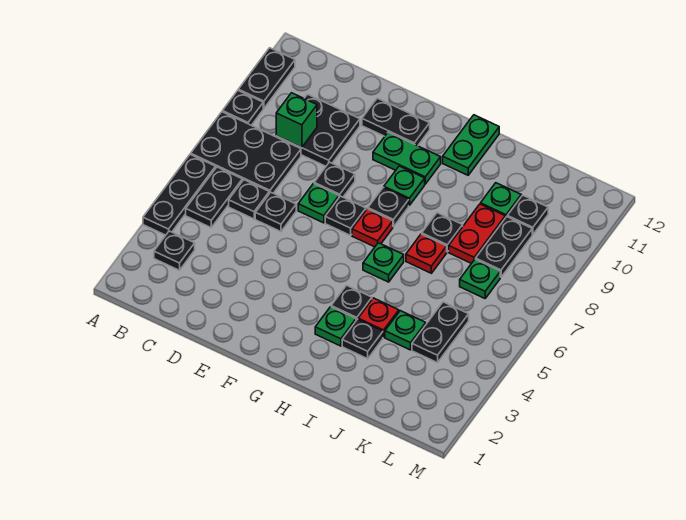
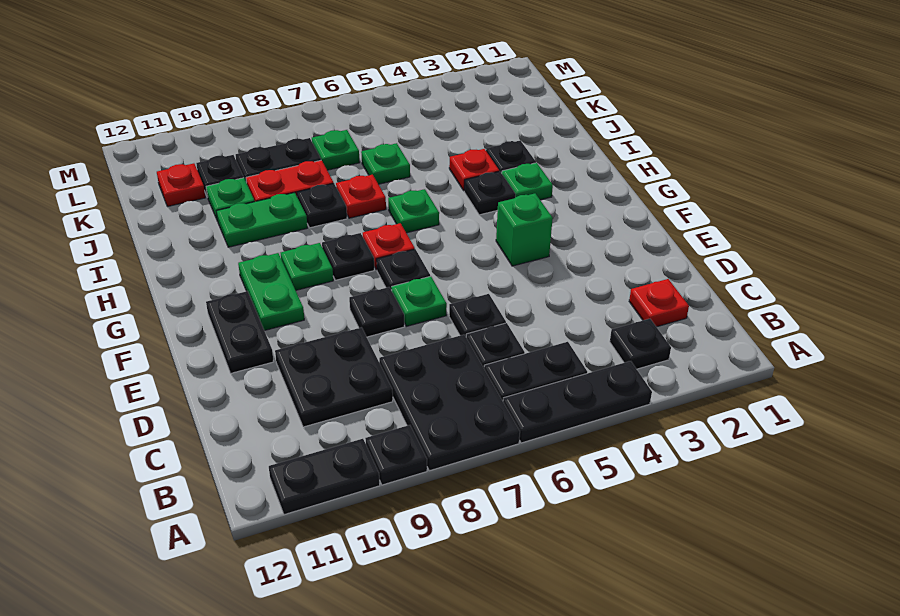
none -> red 1x1 plate [629,279,689,327]
green 1x1 brick [276,93,317,148] -> green 1x1 brick moved to [496,193,553,266]
green 1x2 plate [443,115,499,175] -> green 1x2 plate moved to [216,193,307,247]
green 1x1 plate [385,311,426,350] -> green 1x1 plate moved to [361,143,410,184]
black 1x2 plate [412,302,469,363] -> none
none -> red 1x1 plate [157,163,205,207]

